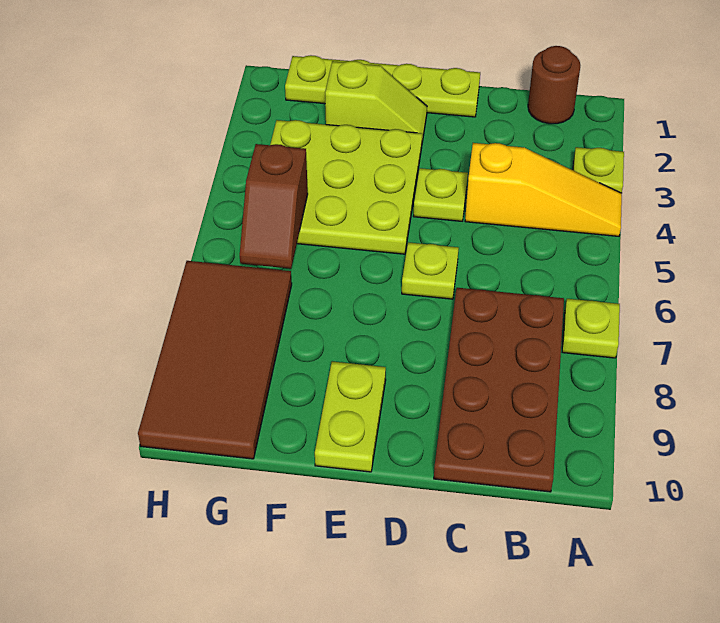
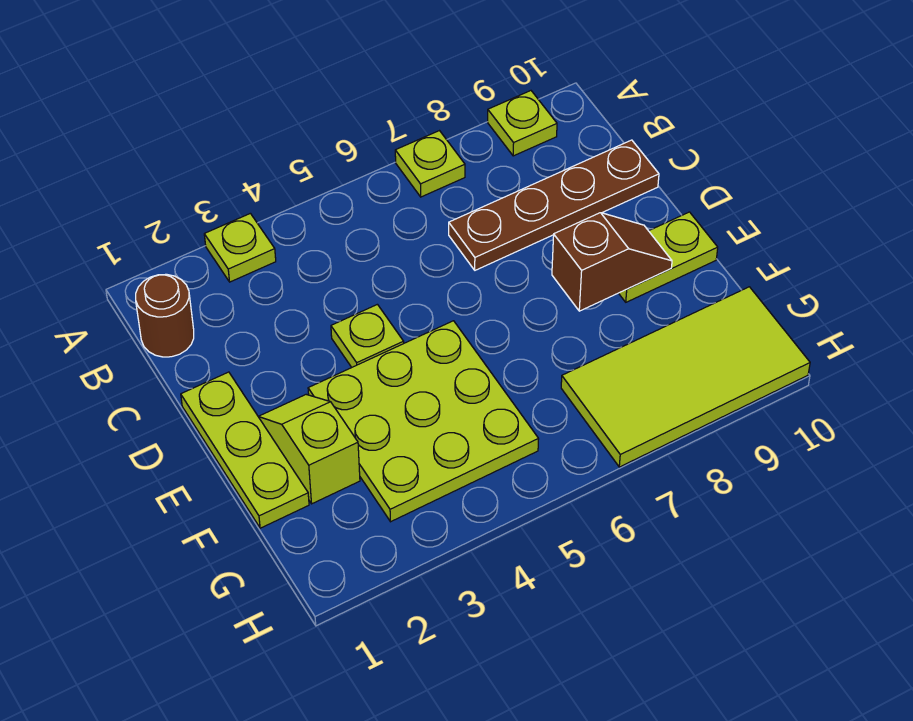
yellow 1x3 slope [465,143,622,236] -> none
brown 2x4 plate [434,288,564,492] -> brown 1x4 plate [449,140,659,270]
lime 1x4 plate [285,55,480,117] -> lime 1x3 plate [181,372,309,528]
lime 1x1 plate [402,242,459,299] -> lime 1x1 plate moved to [488,91,557,156]
brown 1x2 slope [240,144,308,269] -> brown 1x2 slope moved to [552,213,672,311]
brown 2x4 tile [138,261,292,459] -> lime 2x4 tile [561,287,810,467]

